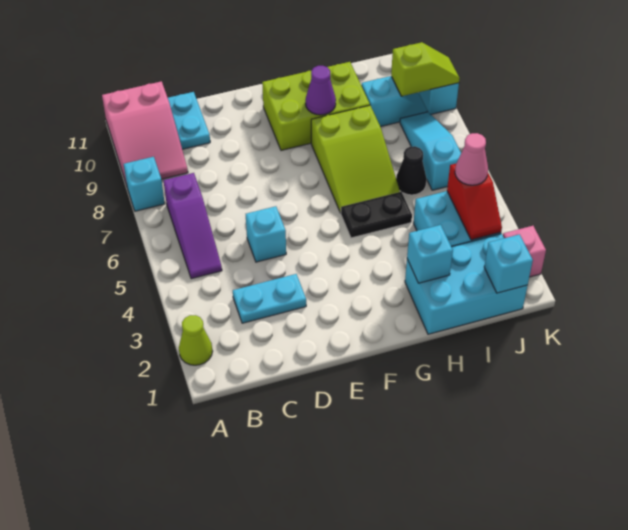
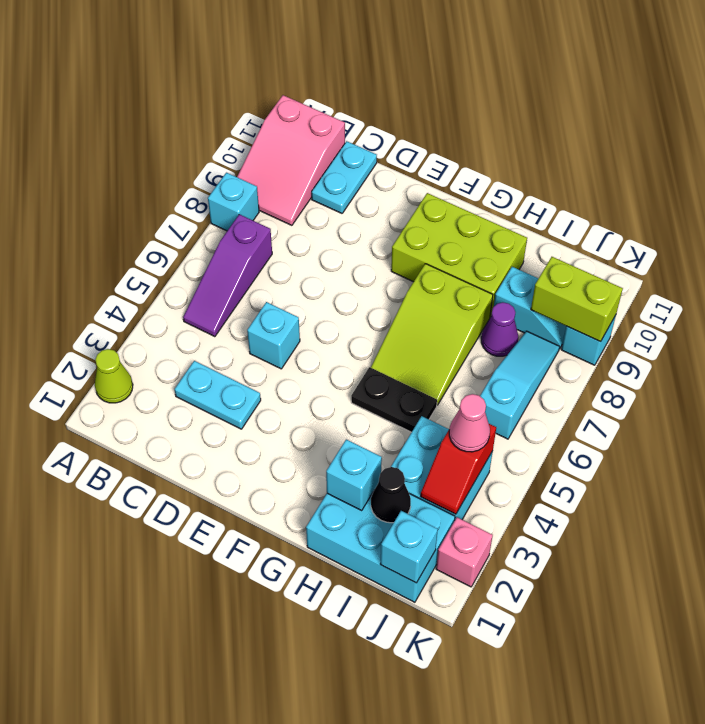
purple 1x1 cone [306,66,336,115] -> purple 1x1 cone moved to [481,302,518,356]
black 1x1 cone [396,146,427,195] -> black 1x1 cone moved to [371,467,411,523]
lime 1x2 slope [391,42,459,96] -> lime 1x2 brick [531,257,623,342]

